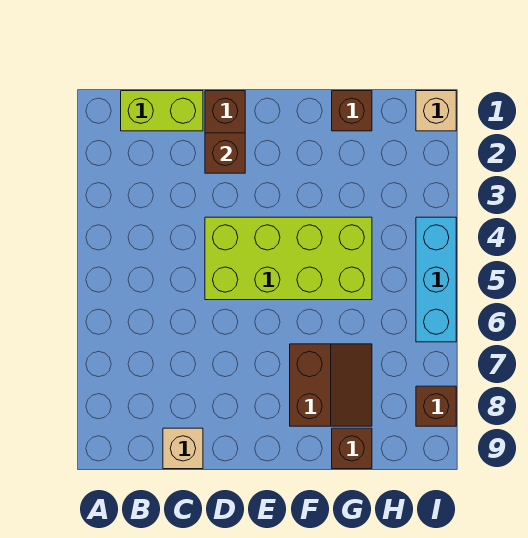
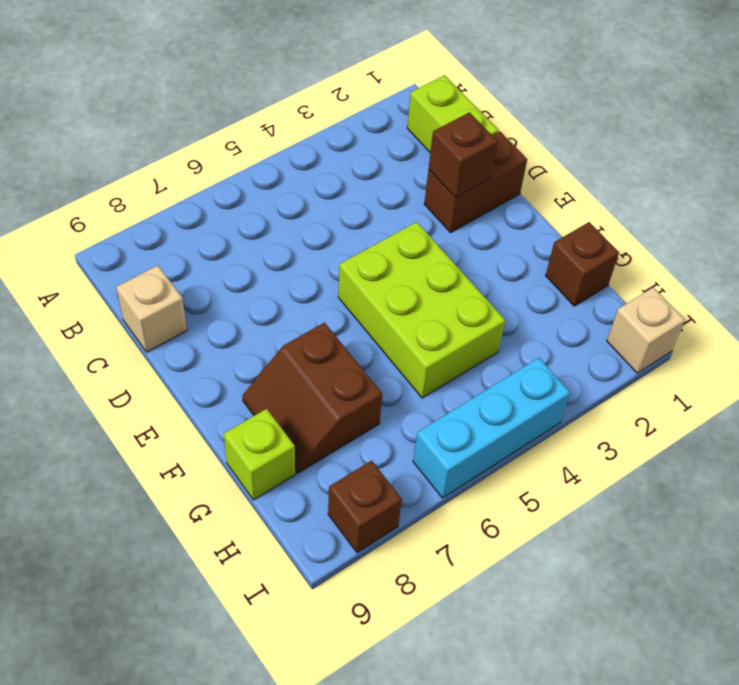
lime 2x4 brick [205,217,372,300] -> lime 2x3 brick [338,222,505,398]
brown 2x2 slope [290,344,372,426] -> brown 2x2 slope turned to [242,323,382,473]
brown 1x1 brick [332,428,372,469] -> lime 1x1 brick [224,409,295,500]

